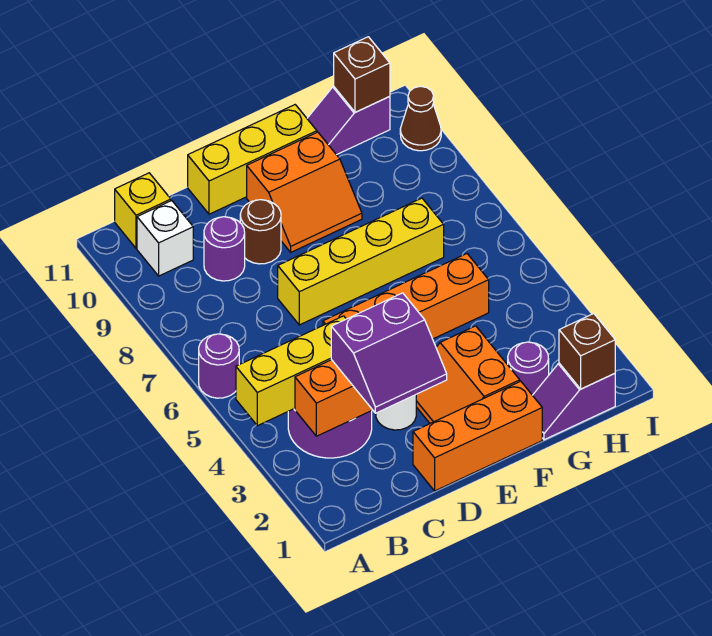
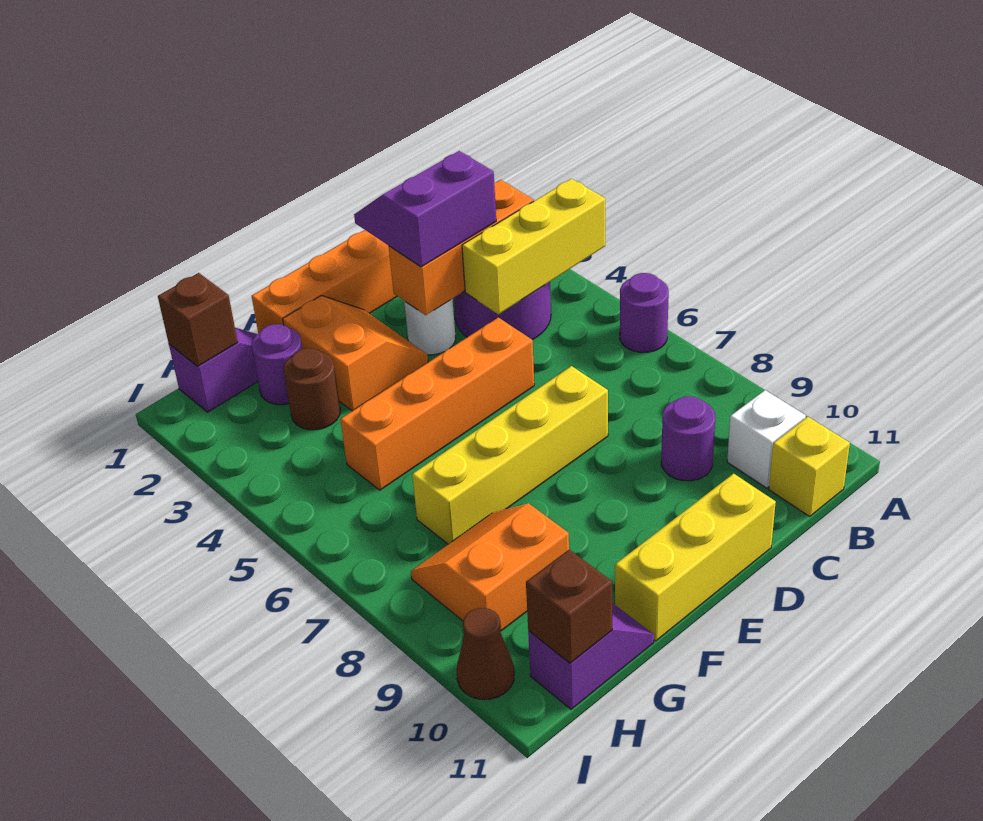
brown 1x1 round brick [240,200,281,264] -> brown 1x1 round brick moved to [284,348,340,430]
orange 2x2 slope [247,132,362,252] -> orange 2x2 slope moved to [411,503,569,631]

